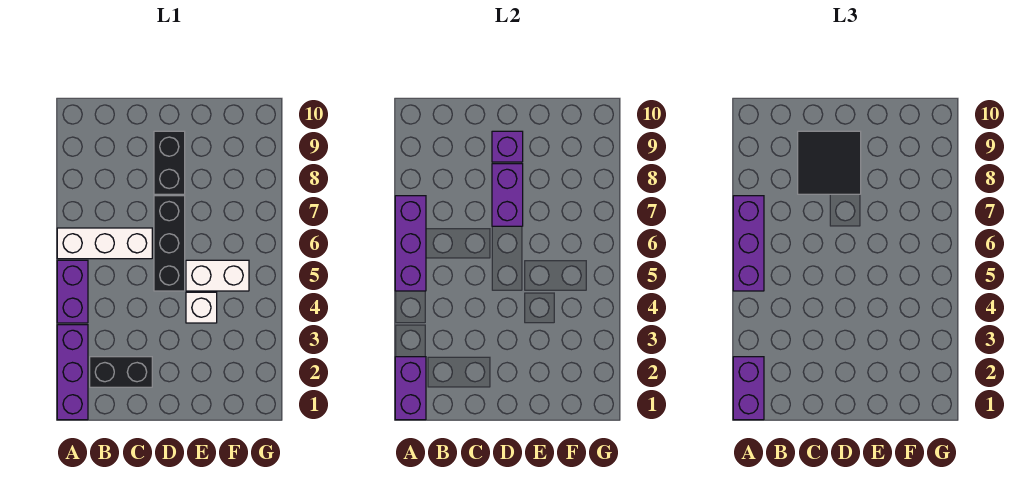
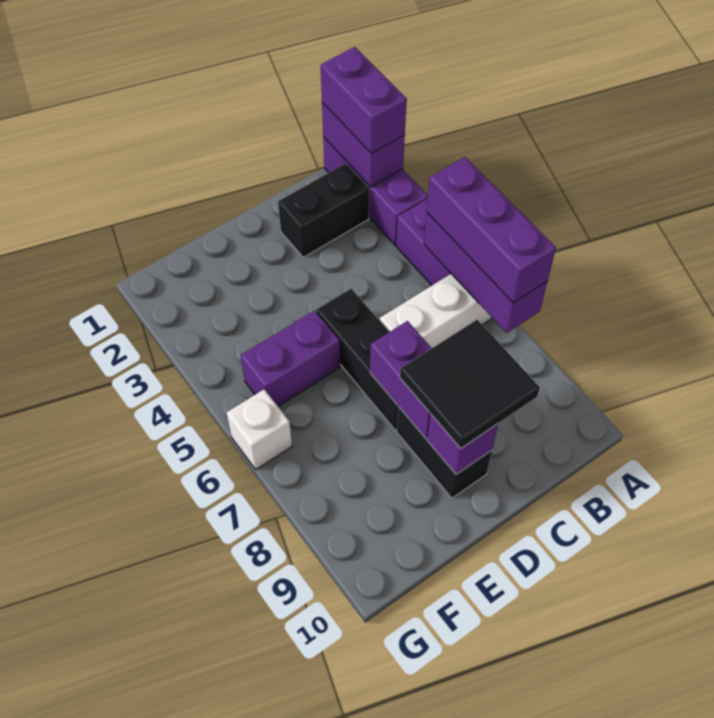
white 1x1 brick [186,292,217,323] -> white 1x1 brick moved to [226,389,292,469]
white 1x2 brick [186,260,249,291] -> purple 1x2 brick [241,311,340,406]

